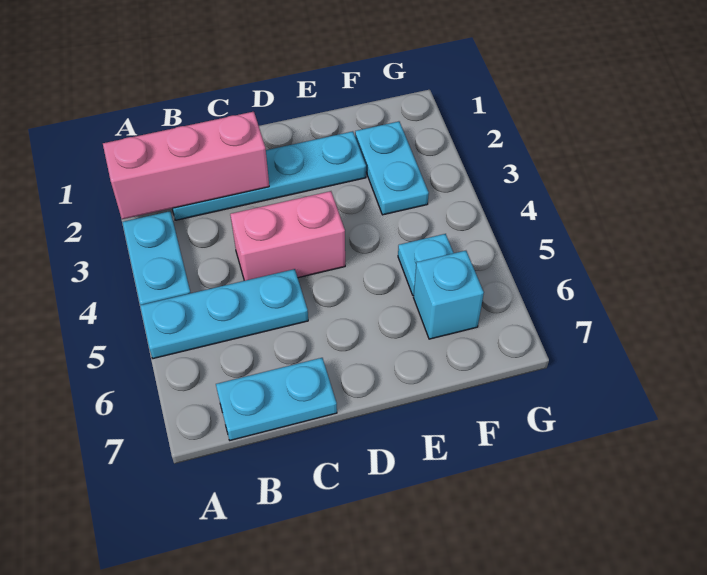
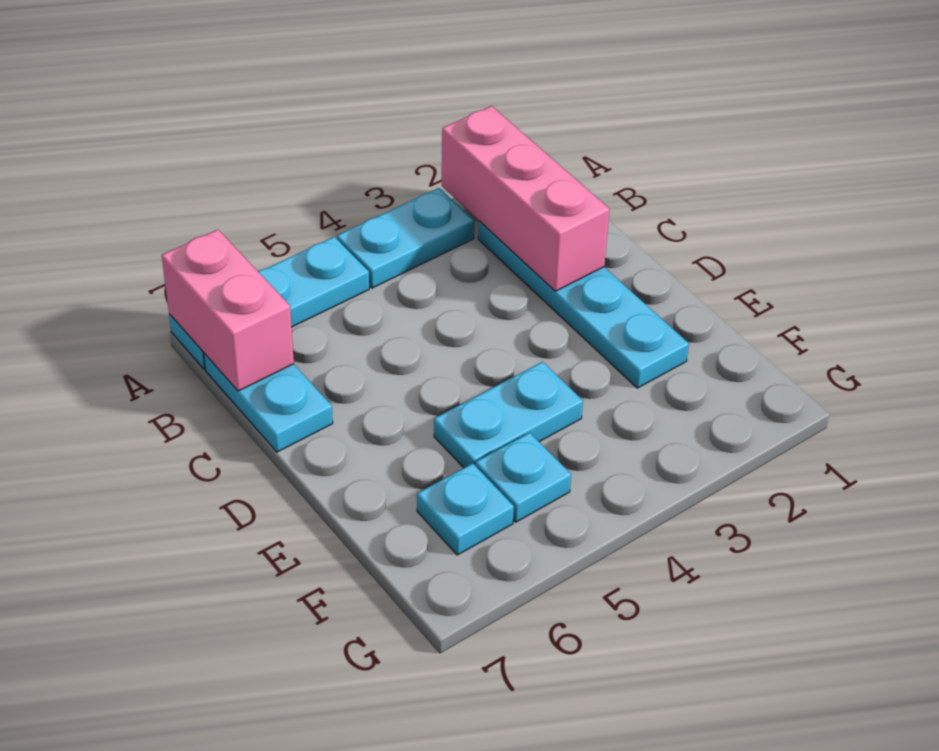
cyan 1x3 plate [140,269,308,359] -> cyan 1x3 plate turned to [169,237,369,369]
pink 1x2 brick [230,191,345,281] -> pink 1x2 brick moved to [162,230,294,391]
cyan 1x2 plate [355,121,429,215] -> cyan 1x2 plate moved to [434,362,583,468]
cyan 1x1 brick [413,251,484,339] -> cyan 1x1 plate [417,463,514,555]

